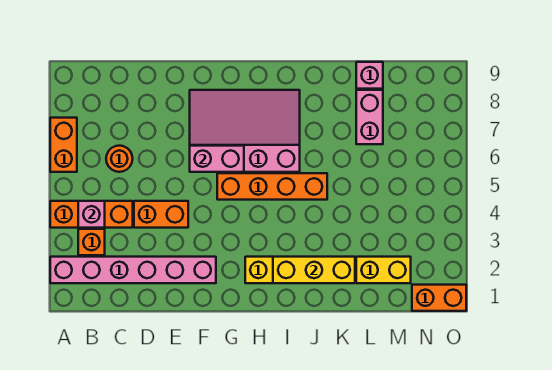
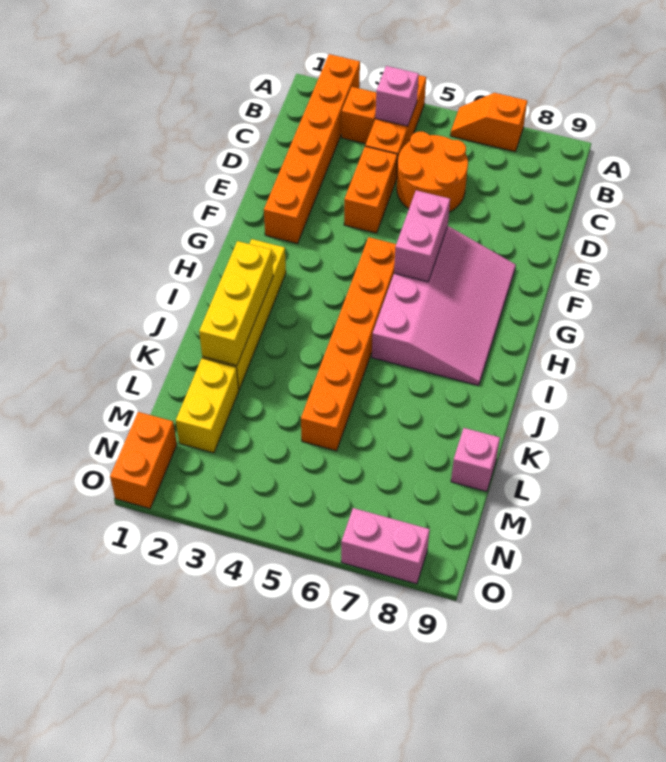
pink 1x6 brick [50,257,216,283] -> orange 1x6 brick [264,54,360,244]
orange 1x2 brick [50,118,77,172] -> orange 1x2 slope [450,93,527,152]
orange 1x1 round brick [106,146,133,172] -> orange 2x2 round brick [397,132,468,212]
orange 1x4 brick [217,173,327,200] -> orange 1x6 brick [301,237,396,451]
pink 1x2 brick [356,90,383,144] -> pink 1x2 brick moved to [341,508,430,584]

